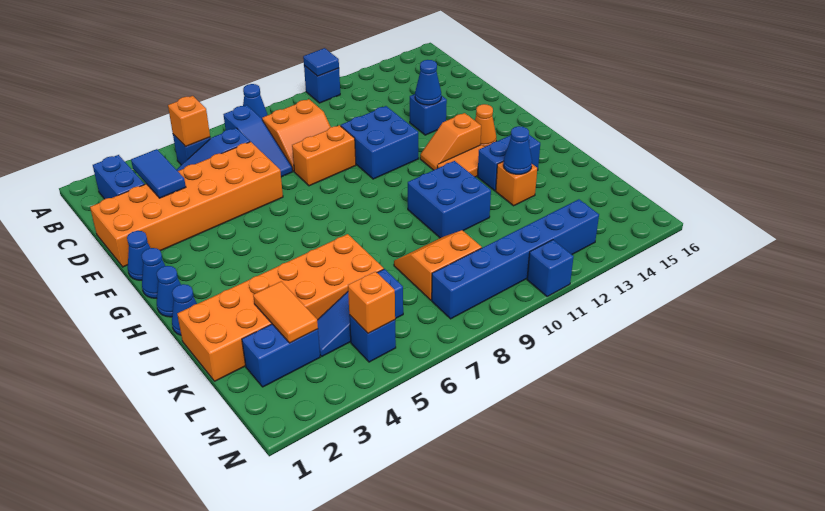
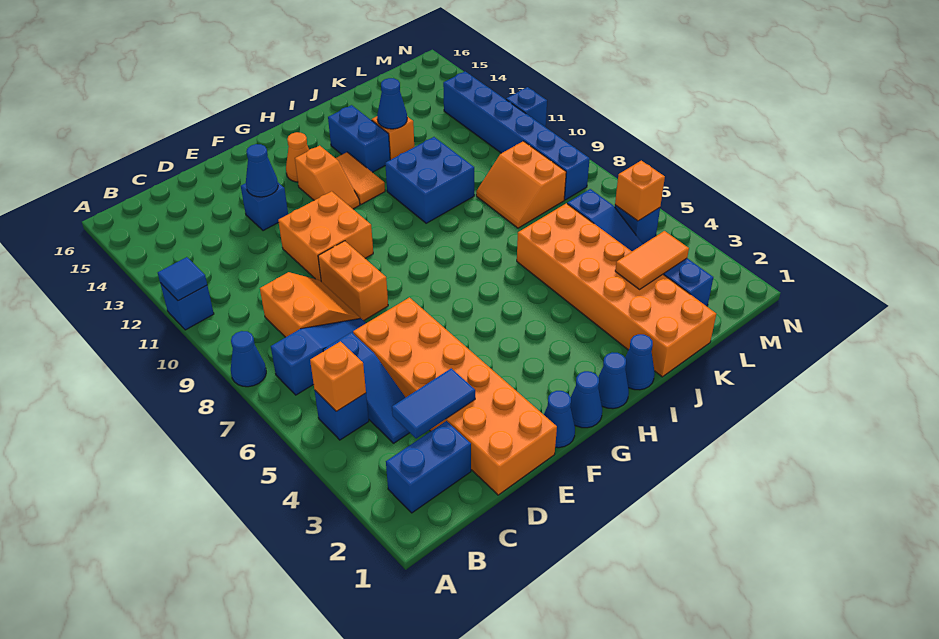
blue 2x2 brick [341,106,418,179] -> orange 2x2 brick [278,191,373,281]

